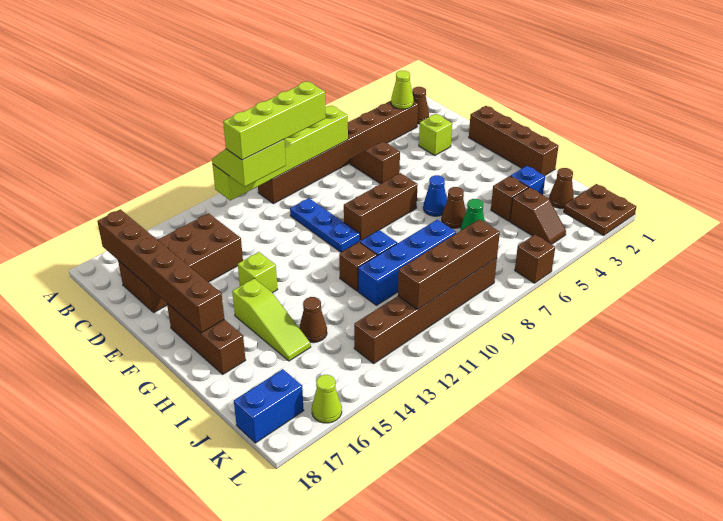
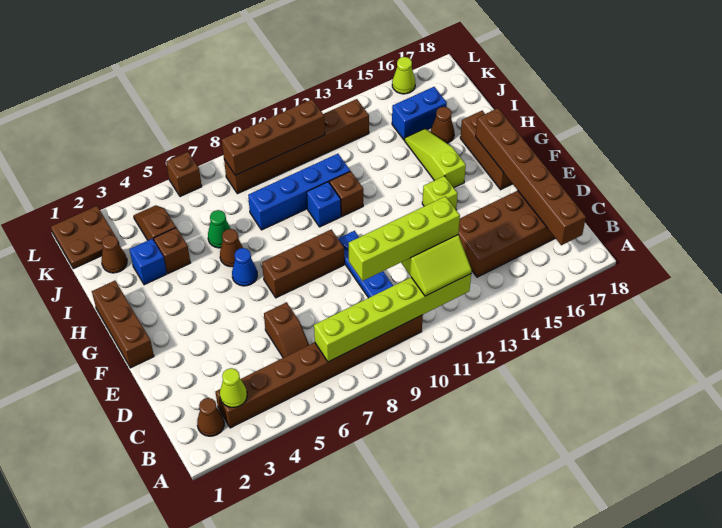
lime 1x1 brick [419,114,452,156] -> none
brown 1x4 brick [469,106,558,176] -> brown 1x3 brick [92,281,154,368]
brown 1x1 cone [299,297,327,343] -> brown 1x1 cone moved to [431,107,454,143]
blue 1x2 brick [234,369,304,443] -> blue 1x2 brick moved to [392,87,447,140]

